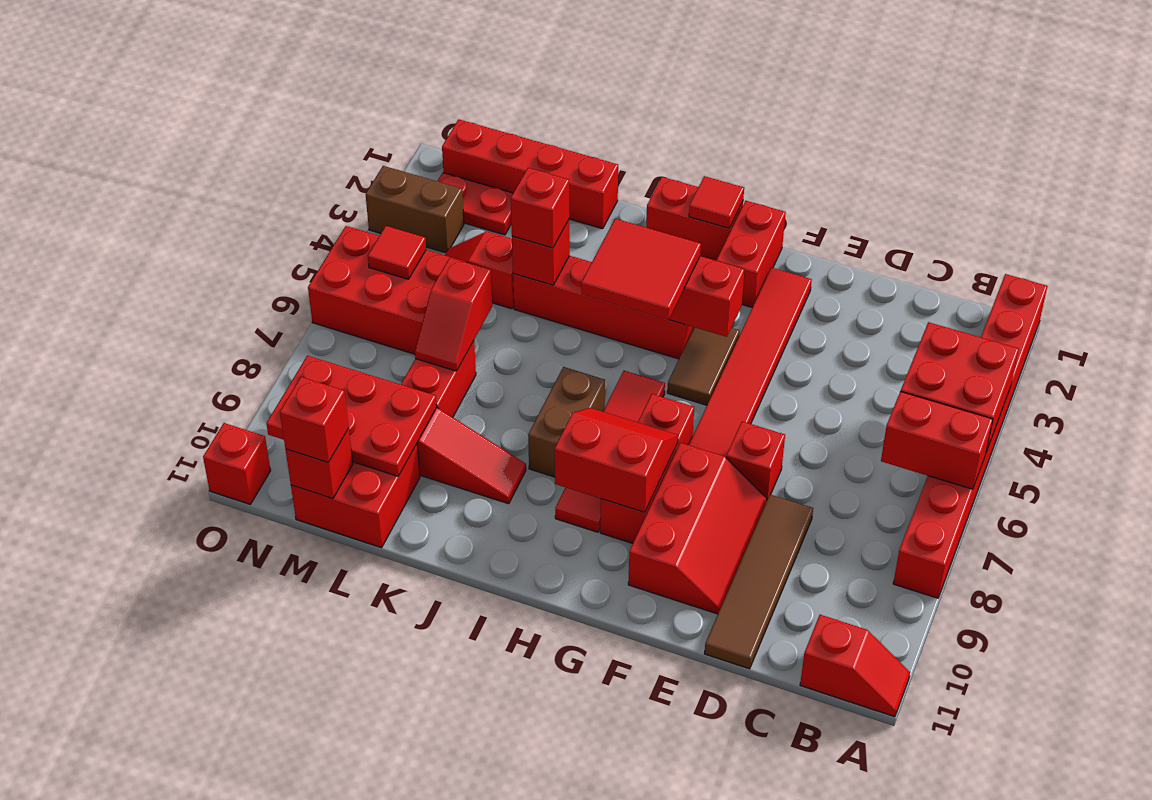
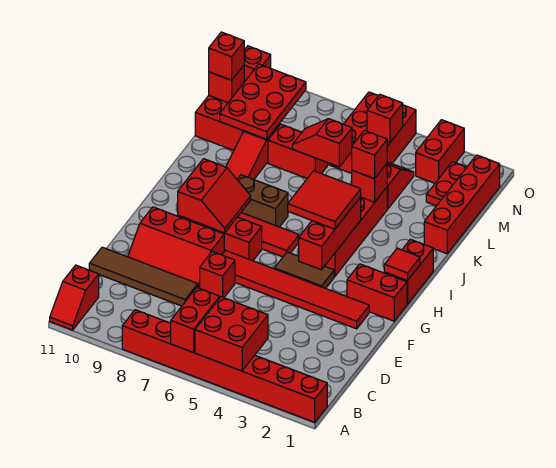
brown 1x2 brick [365,166,464,253] -> red 1x2 brick [416,120,464,183]
red 1x1 tile [368,226,426,279] -> red 1x1 brick [367,95,403,142]

